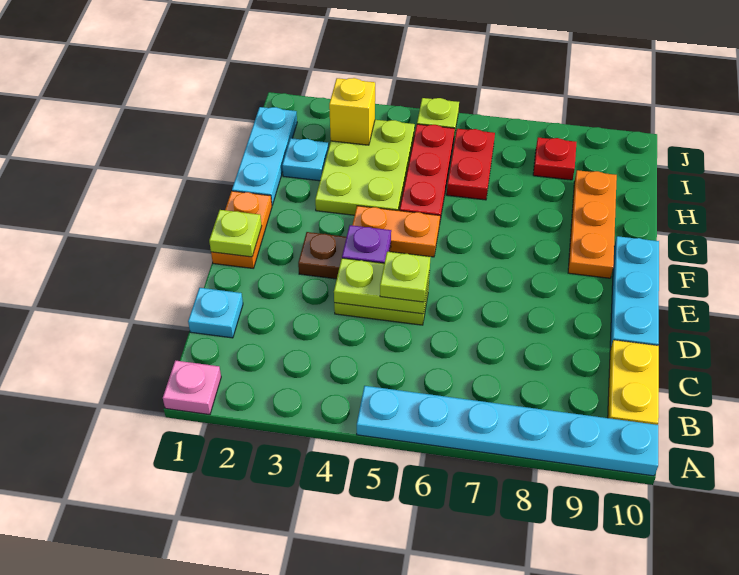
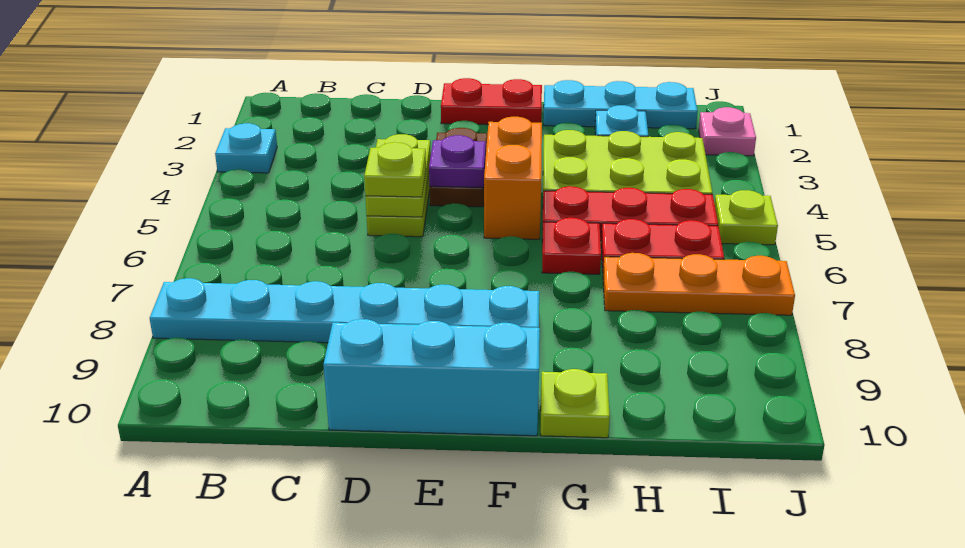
pink 1x1 plate [163,360,221,415] -> pink 1x1 plate moved to [699,107,756,156]
cyan 1x6 plate [357,386,658,476] -> cyan 1x6 plate turned to [150,278,539,343]
yellow 1x2 plate [608,340,659,425] -> none
cyan 1x1 plate [188,288,243,338] -> cyan 1x1 plate moved to [215,123,277,173]
cyan 1x3 plate [610,236,659,349] -> cyan 1x3 brick [323,319,540,436]
orange 1x2 plate [211,191,272,268] -> red 1x2 plate [441,78,542,125]
lime 1x1 plate [209,210,262,257] -> lime 1x1 plate moved to [541,369,610,438]
orange 1x2 plate [352,206,440,257] -> orange 1x2 brick [484,117,542,239]
orange 1x3 plate [568,170,617,278] -> orange 1x3 plate moved to [603,253,795,315]
yellow 1x1 brick [329,78,375,145] -> none
red 1x1 plate [533,137,576,180] -> red 1x1 plate moved to [542,218,601,274]

